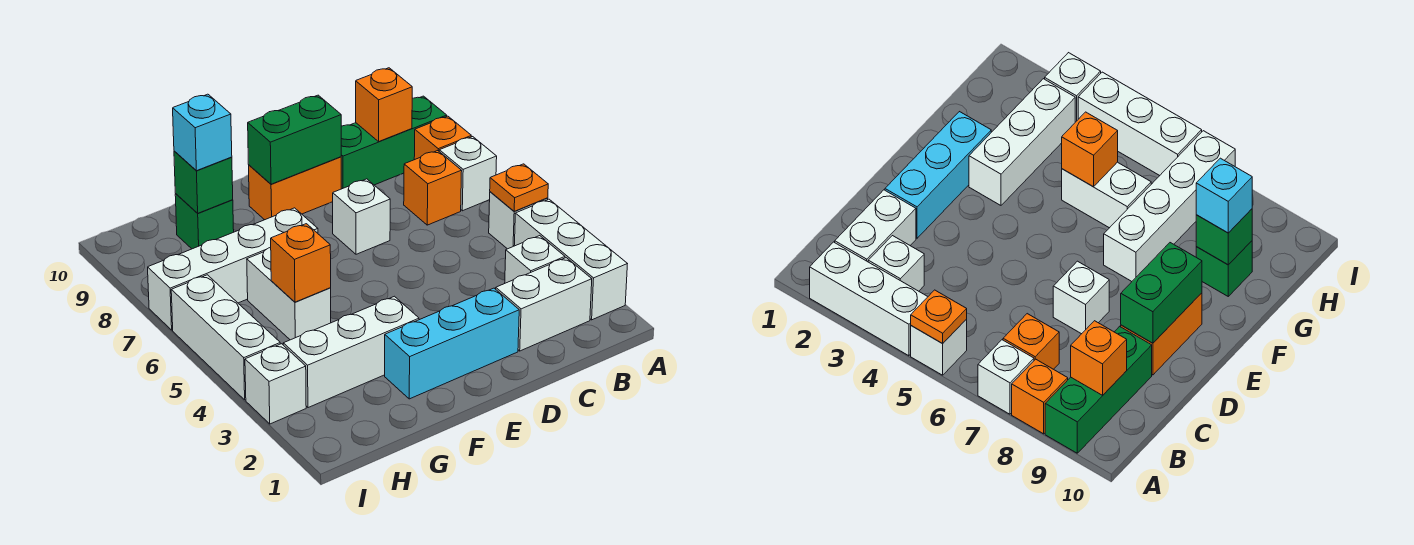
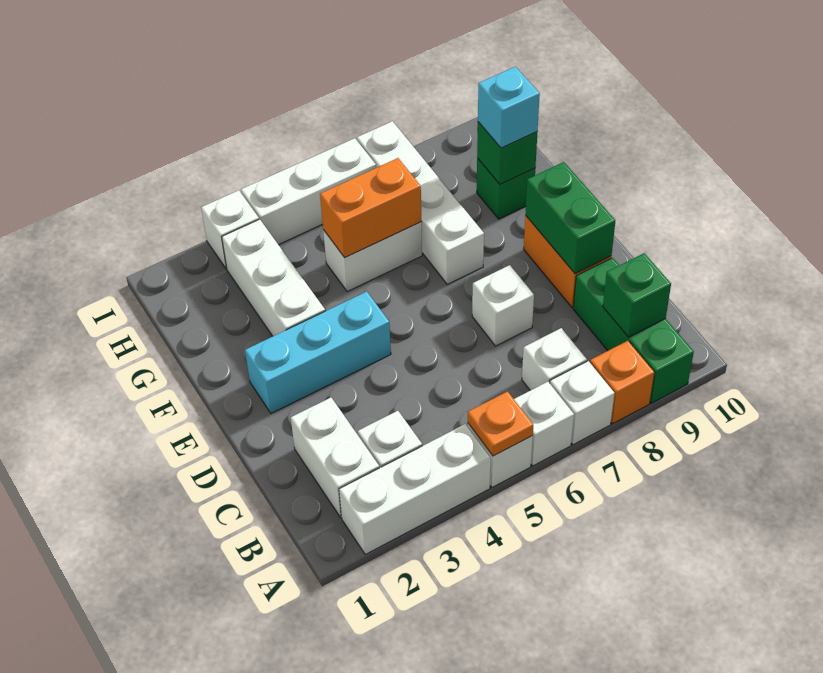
none -> white 1x1 brick [514,382,574,466]
orange 1x1 brick [404,151,462,225] -> white 1x1 brick [522,328,587,390]
orange 1x1 brick [356,68,412,142] -> green 1x1 brick [603,253,671,337]
cyan 1x3 brick [385,288,519,399] -> cyan 1x3 brick turned to [245,292,391,413]
orange 1x1 brick [271,224,331,302] -> orange 1x2 brick [320,158,421,258]

